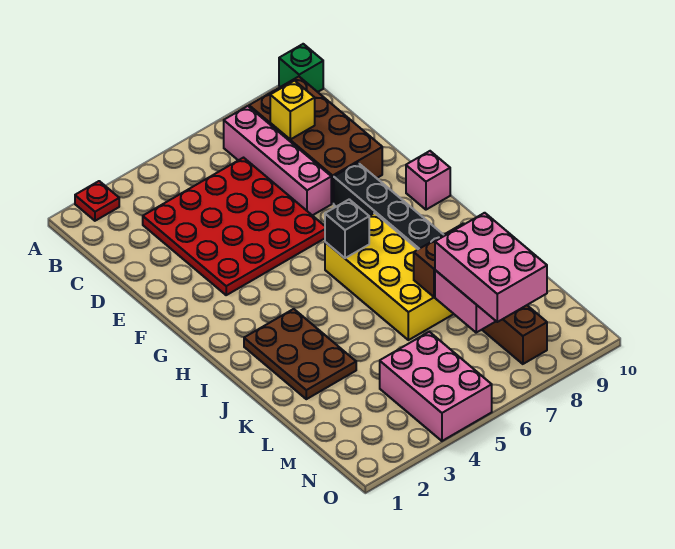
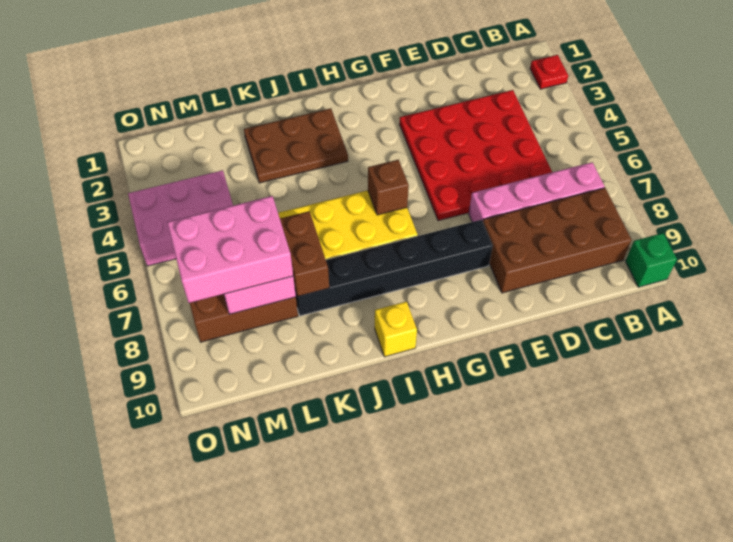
yellow 1x1 brick [270,81,315,140] -> yellow 1x1 brick moved to [375,302,417,357]
pink 1x1 brick [406,151,450,210] -> none
black 1x1 brick [325,199,369,258] -> brown 1x1 brick [368,160,409,215]

